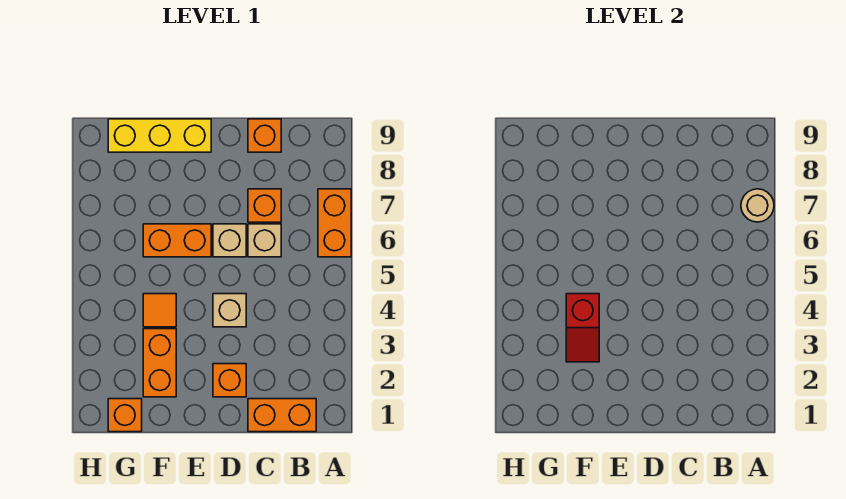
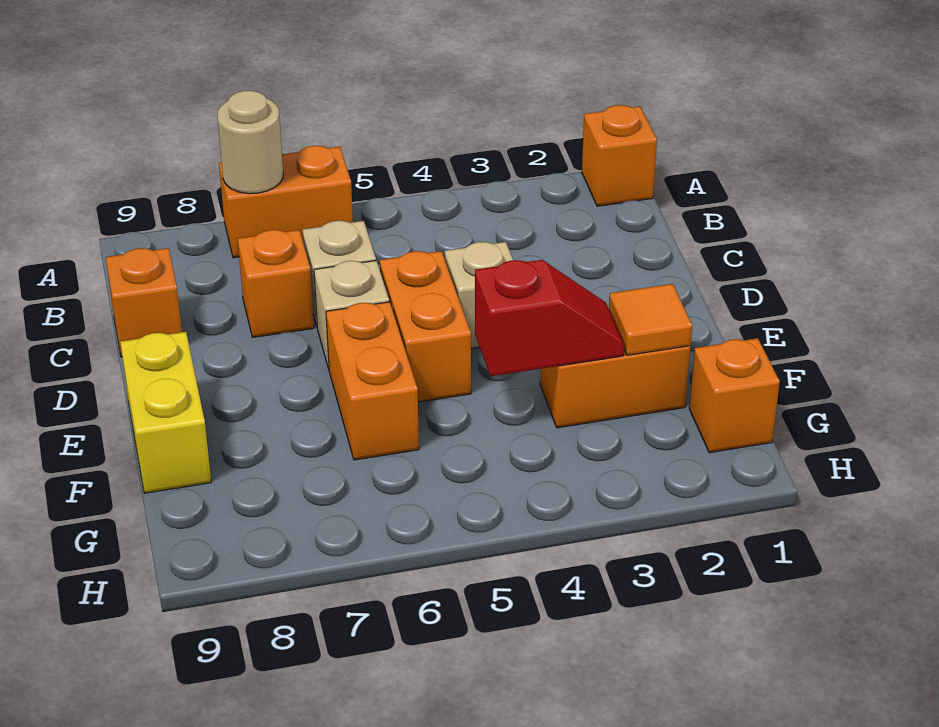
orange 1x2 brick [248,399,316,432] -> orange 1x2 brick moved to [380,251,471,402]
orange 1x1 brick [213,364,246,397] -> orange 1x1 brick moved to [582,105,657,206]
yellow 1x3 brick [108,119,211,152] -> yellow 1x2 brick [120,332,211,493]
orange 1x1 tile [143,294,176,327] -> orange 1x1 tile moved to [609,284,692,355]

